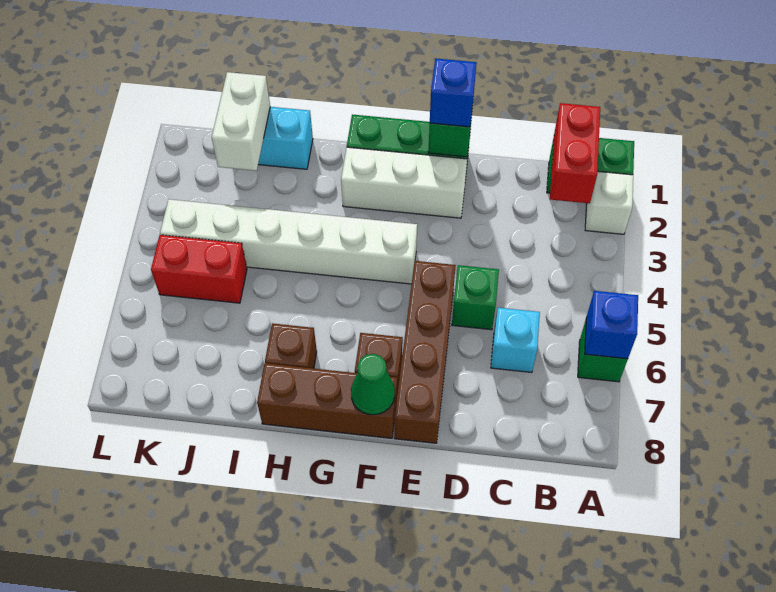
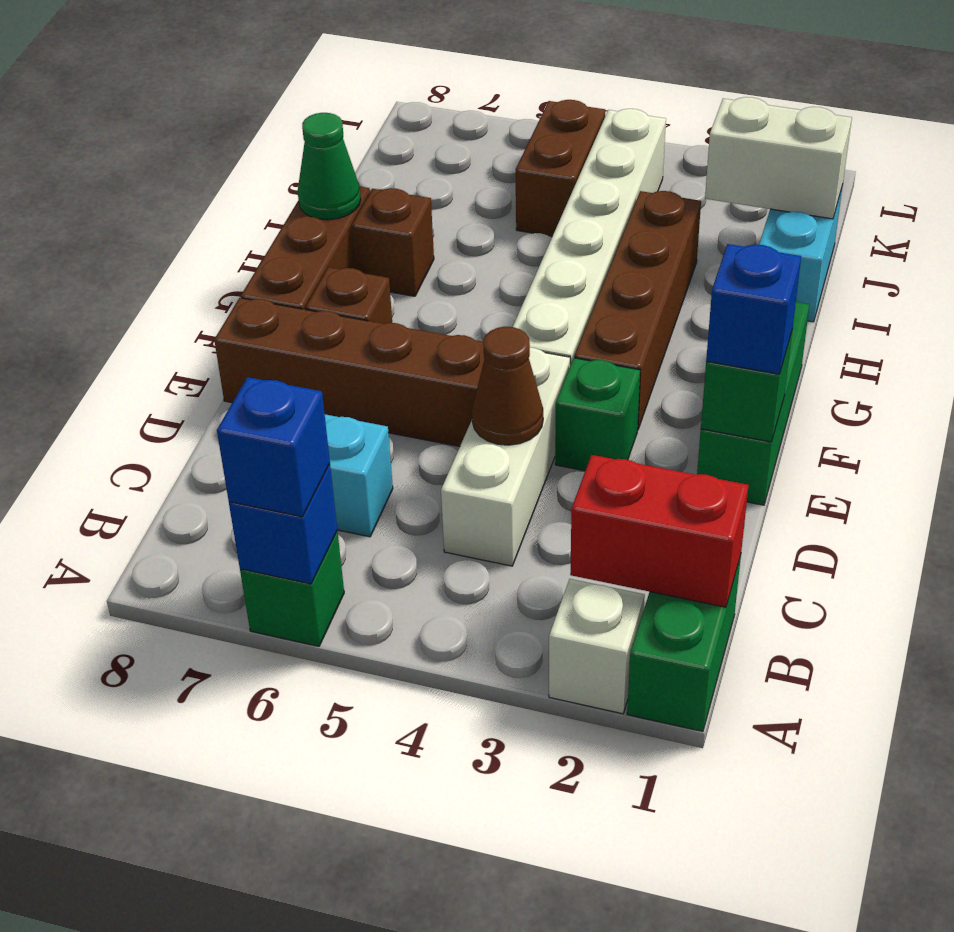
none -> blue 1x1 brick [217,377,330,517]
none -> brown 1x1 cone [472,327,543,445]
green 1x1 brick [452,265,499,330] -> green 1x1 brick moved to [555,358,640,471]
white 1x3 brick [341,147,467,218] -> white 1x3 brick moved to [441,348,570,566]
none -> brown 1x4 brick [574,191,701,429]
green 1x1 cone [351,354,395,415] -> green 1x1 cone moved to [298,113,361,220]
red 1x2 brick [151,235,247,303] -> brown 1x2 brick [516,100,605,236]

